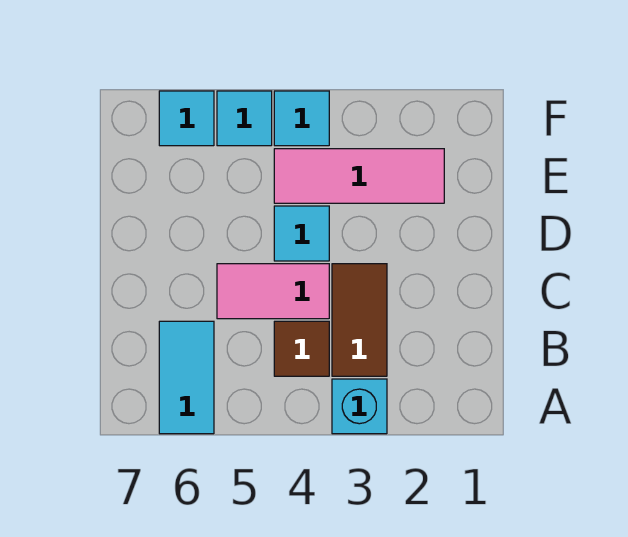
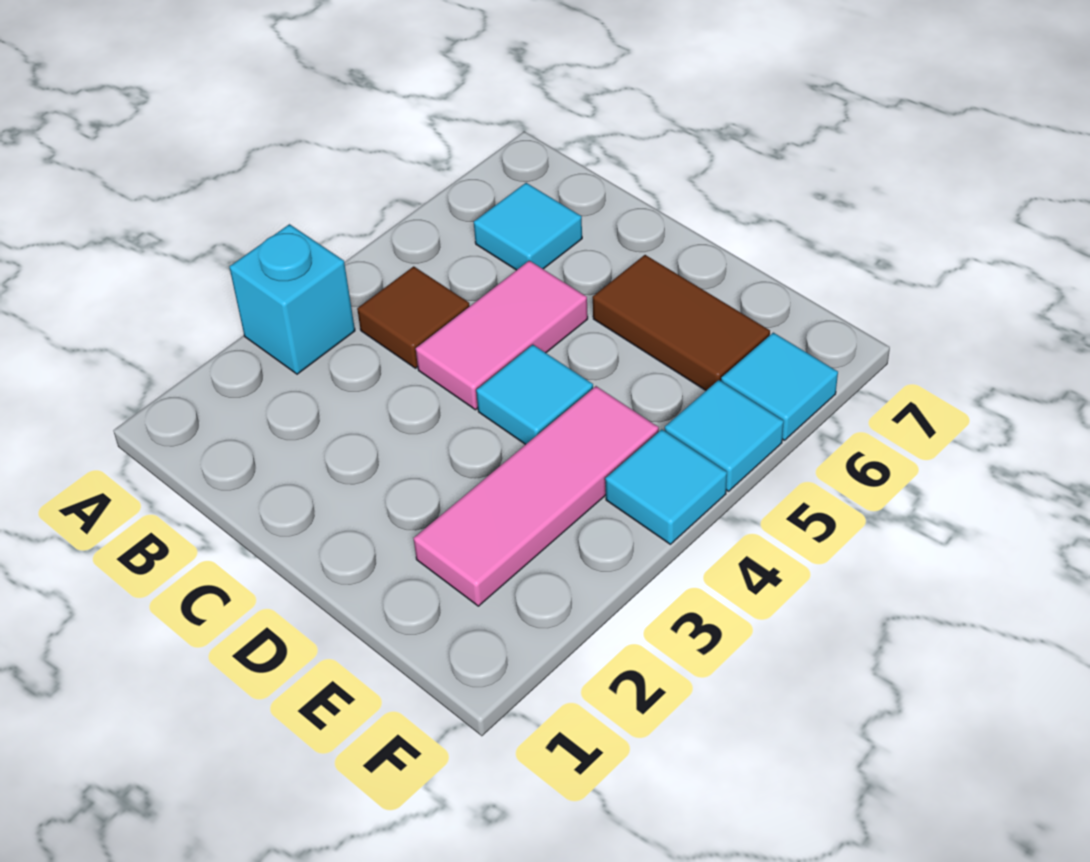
cyan 1x2 tile [159,321,214,434] -> cyan 1x1 tile [474,183,582,270]
brown 1x2 tile [332,264,387,376] -> brown 1x2 tile moved to [593,255,770,390]

